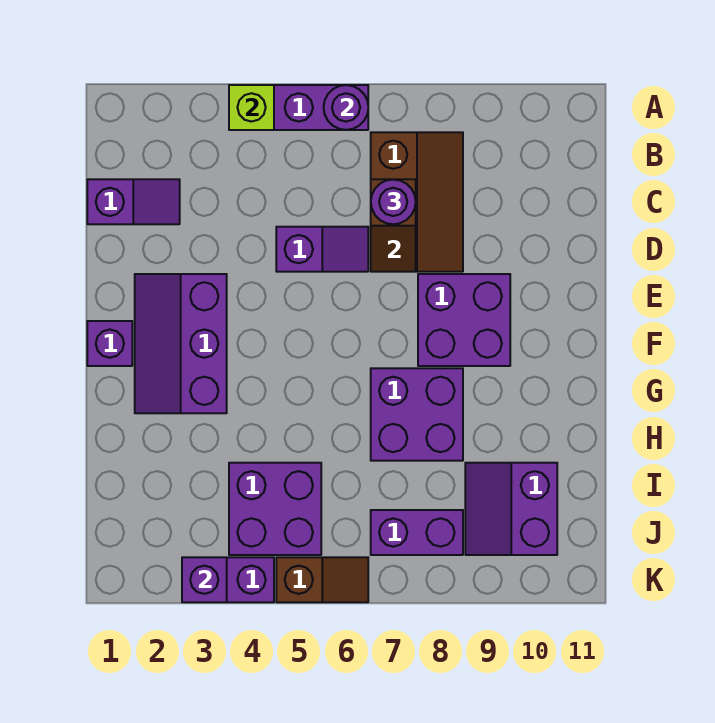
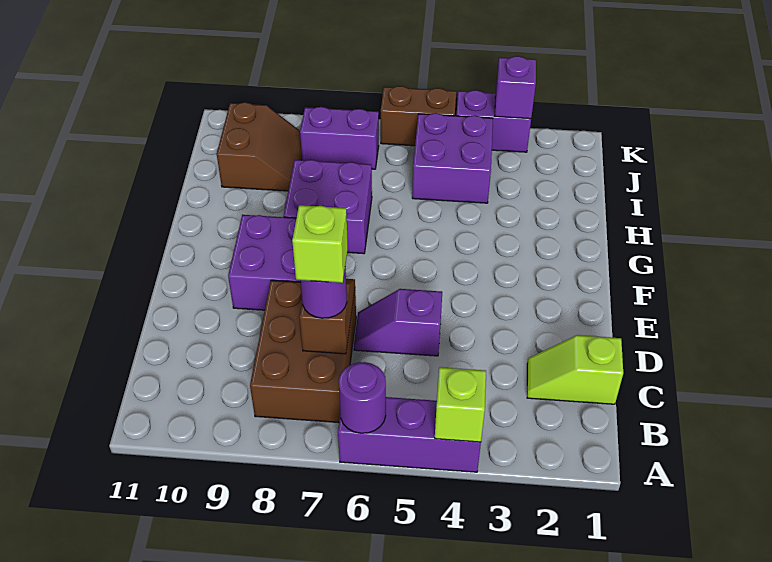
brown 2x3 slope [371,132,463,272] -> brown 2x3 brick [250,280,356,423]
purple 1x2 slope [87,179,180,224] -> lime 1x2 slope [527,335,623,404]
none -> lime 1x1 brick [292,205,348,283]
purple 2x3 slope [135,274,227,413] -> none
purple 1x1 brick [87,321,132,366] -> none
purple 2x2 slope [465,463,557,555] -> brown 2x2 slope [217,102,302,191]
brown 1x2 slope [276,557,368,602] -> brown 1x2 brick [381,86,456,146]

